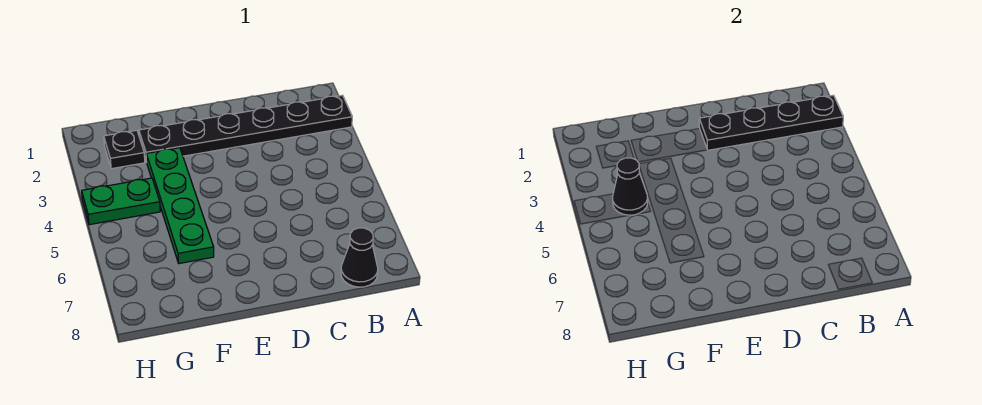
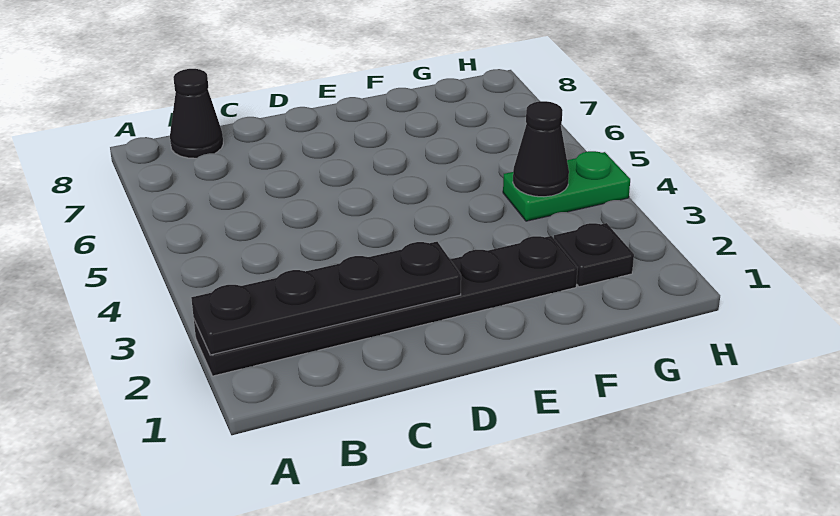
green 1x4 plate [146,148,214,263] -> none

